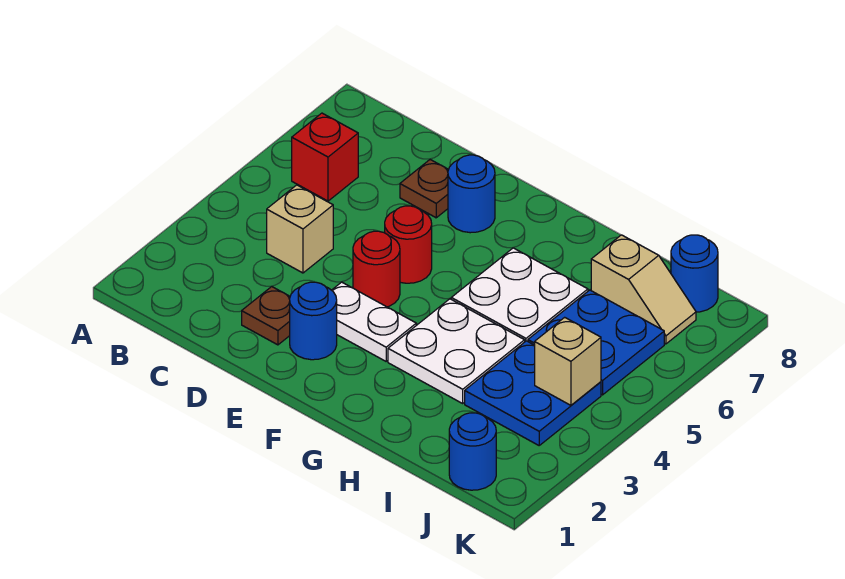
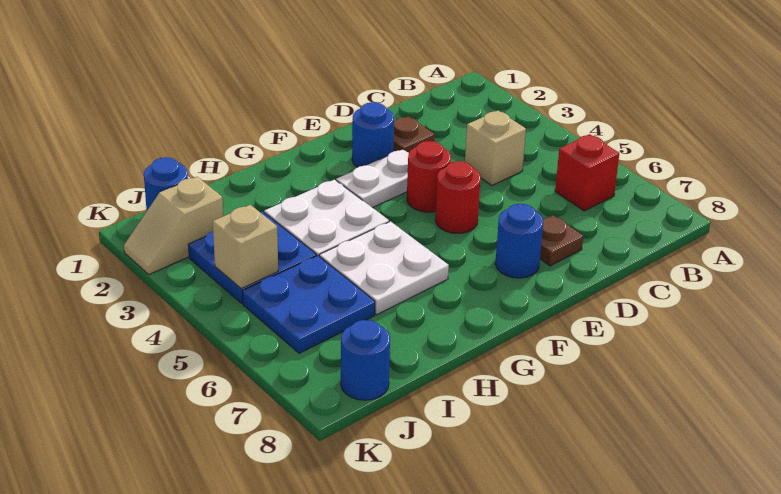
tan 1x2 slope [591,235,696,344] -> tan 1x2 slope moved to [124,177,223,274]

